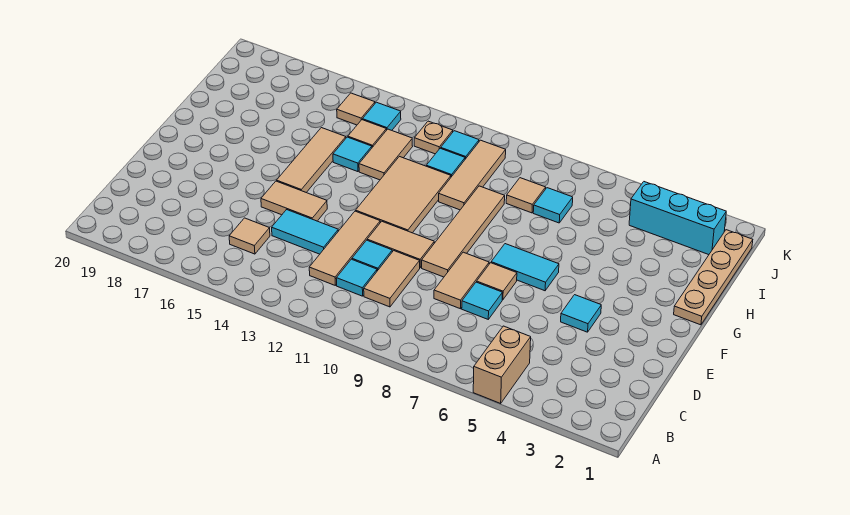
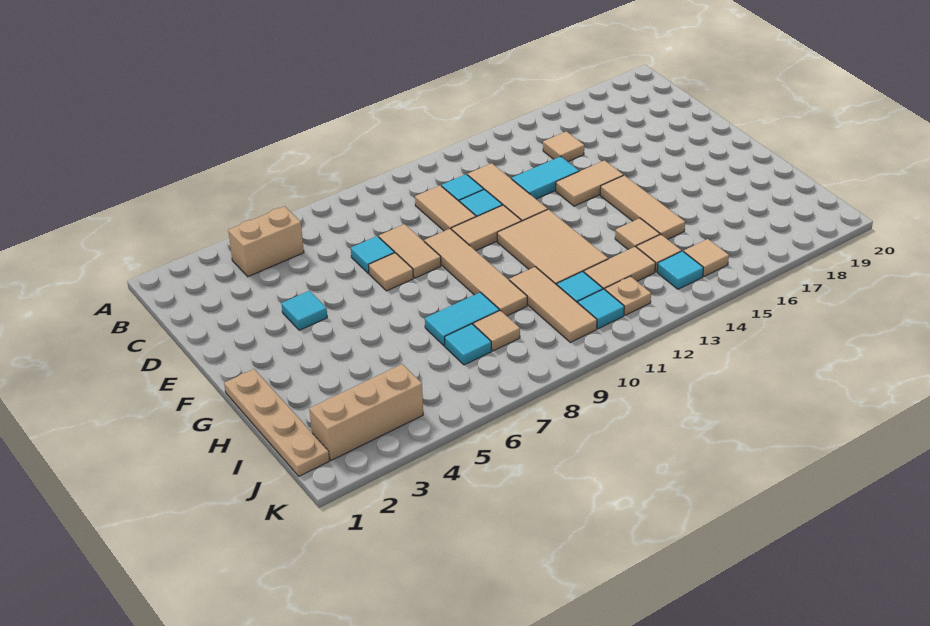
tan 1x2 brick [473,326,531,403] -> tan 1x2 brick turned to [228,206,304,277]
cyan 1x2 tile [491,244,559,291] -> cyan 1x2 tile moved to [425,292,499,346]
tan 1x2 tile [359,129,413,180] -> tan 1x2 tile turned to [584,247,656,290]
cyan 1x1 tile [333,137,372,172] -> tan 1x1 tile [615,218,660,250]
cyan 1x3 brick [629,182,726,255] -> tan 1x3 brick [309,364,423,460]

